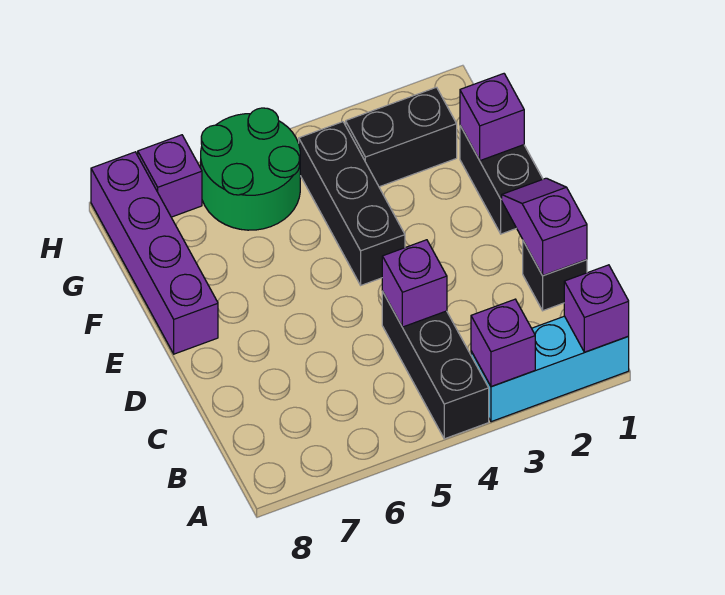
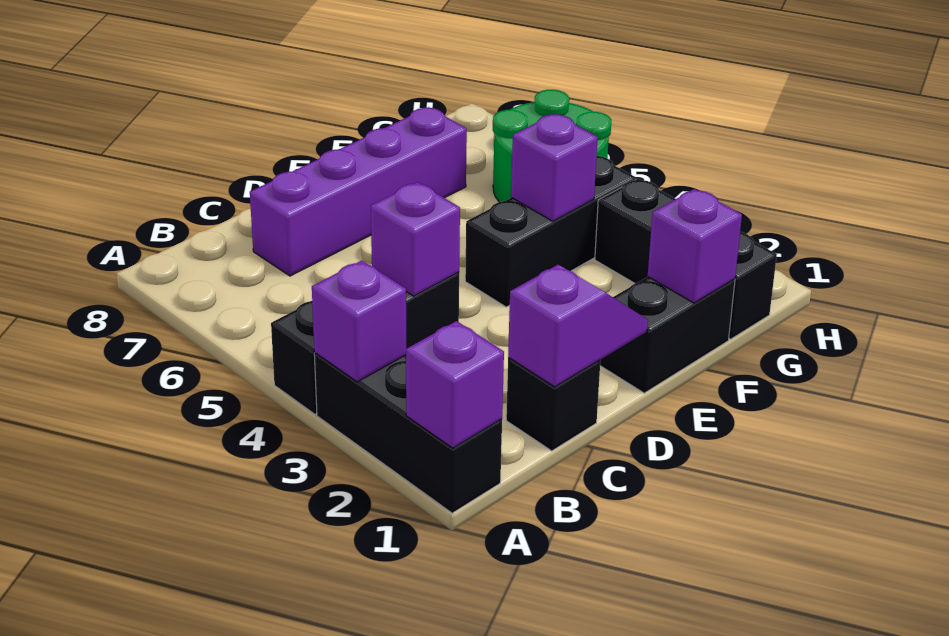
cyan 1x3 brick [471,316,629,422] -> black 1x3 brick [314,353,502,513]
purple 1x4 brick [91,152,218,354] -> purple 1x4 brick moved to [250,107,467,276]
black 1x2 brick [346,87,457,187] -> black 1x3 brick [595,179,777,339]
purple 1x1 brick [138,135,202,217] -> purple 1x1 brick moved to [511,114,598,221]

